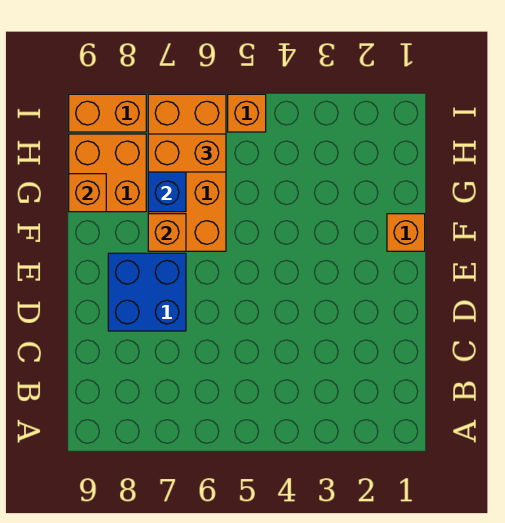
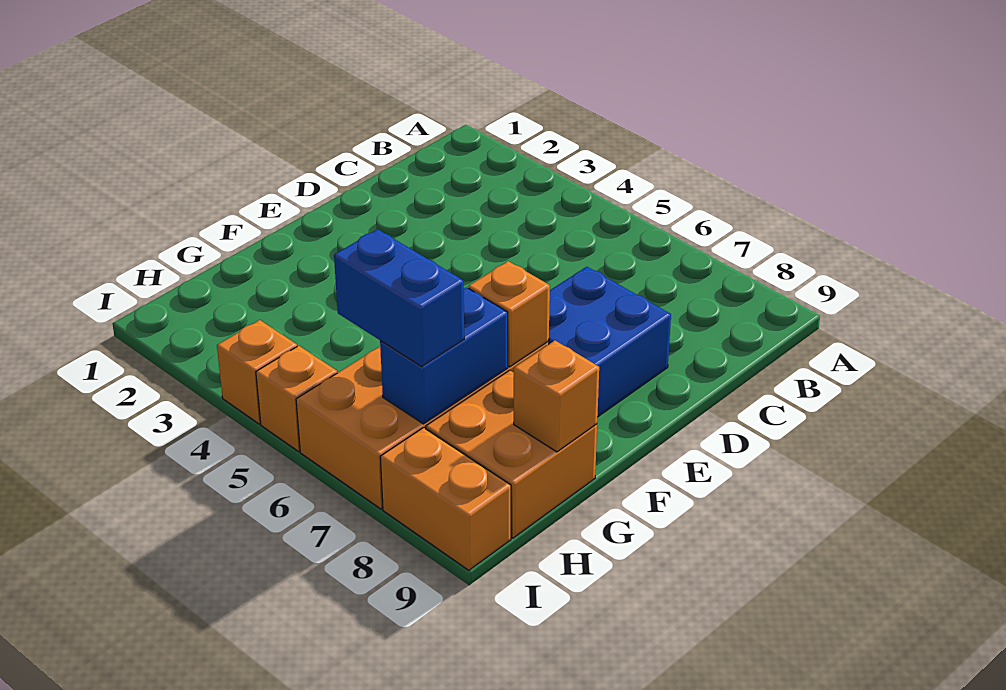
orange 1x1 brick [387,214,425,251] -> orange 1x1 brick moved to [217,320,297,424]
orange 1x2 brick [148,134,226,172] -> blue 1x2 brick [334,229,464,366]

